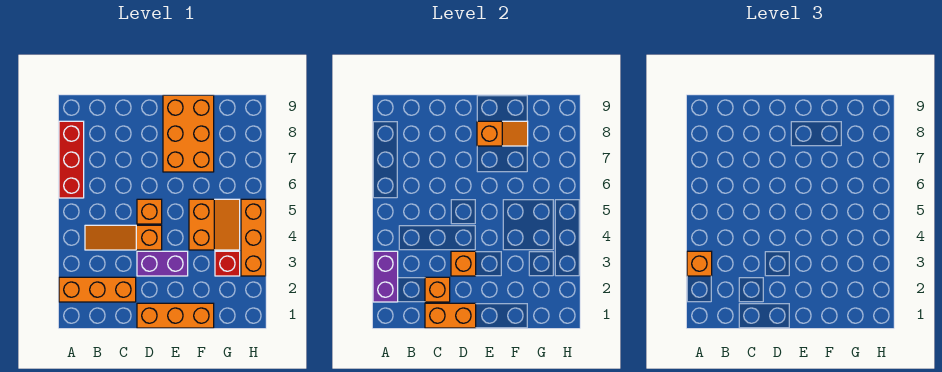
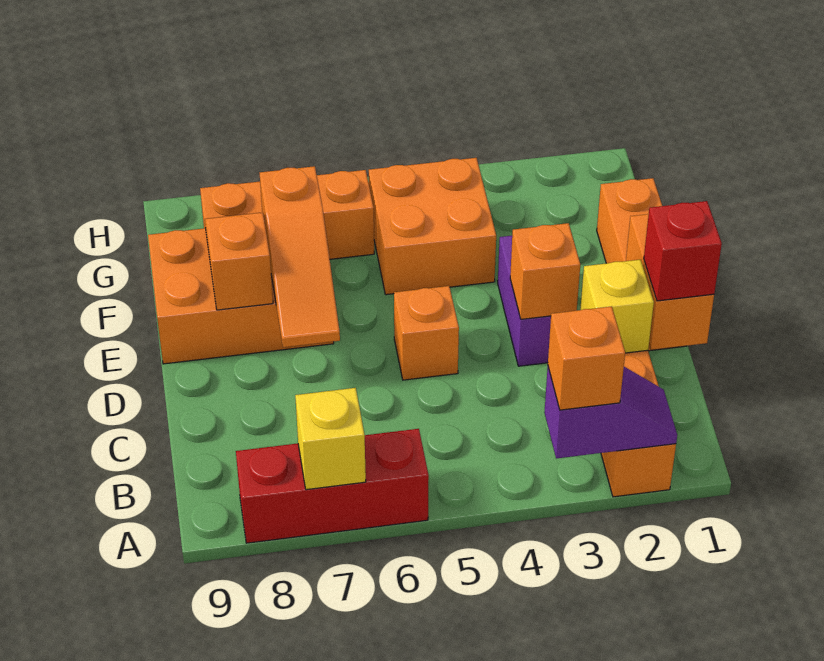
purple 1x2 brick [373,251,398,302] -> purple 1x2 slope [544,367,677,459]
none -> yellow 1x1 brick [295,388,366,490]
orange 1x3 slope [85,225,162,250] -> orange 1x3 slope moved to [260,166,340,347]
orange 1x1 brick [425,277,450,302] -> yellow 1x1 brick [580,260,654,353]
orange 2x2 slope [189,199,240,250] -> orange 2x2 brick [369,158,496,295]
red 1x1 brick [215,251,240,276] -> red 1x1 brick moved to [644,201,722,301]
orange 1x3 brick [241,199,266,276] -> orange 1x3 brick moved to [200,170,374,259]

